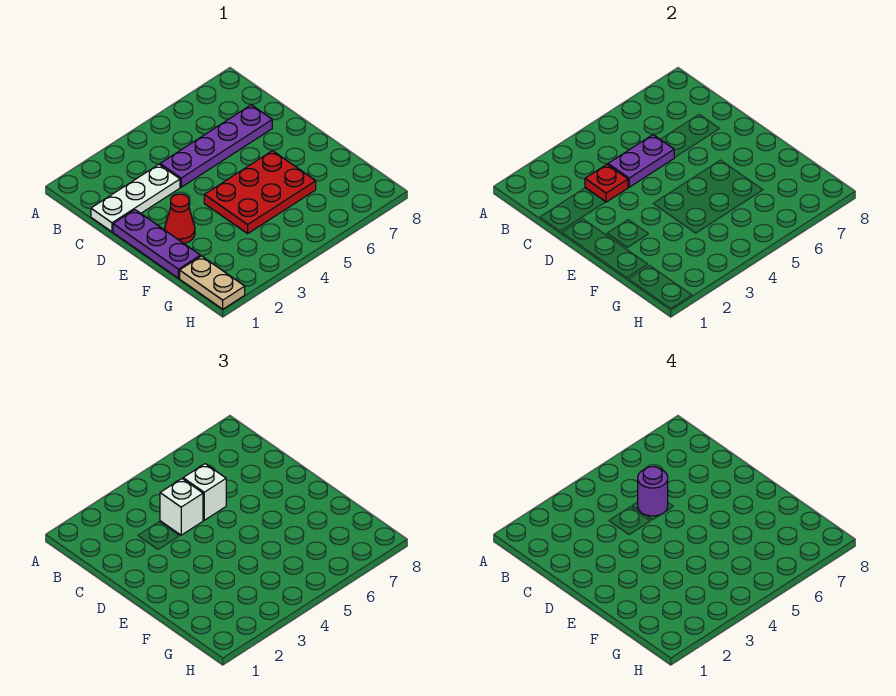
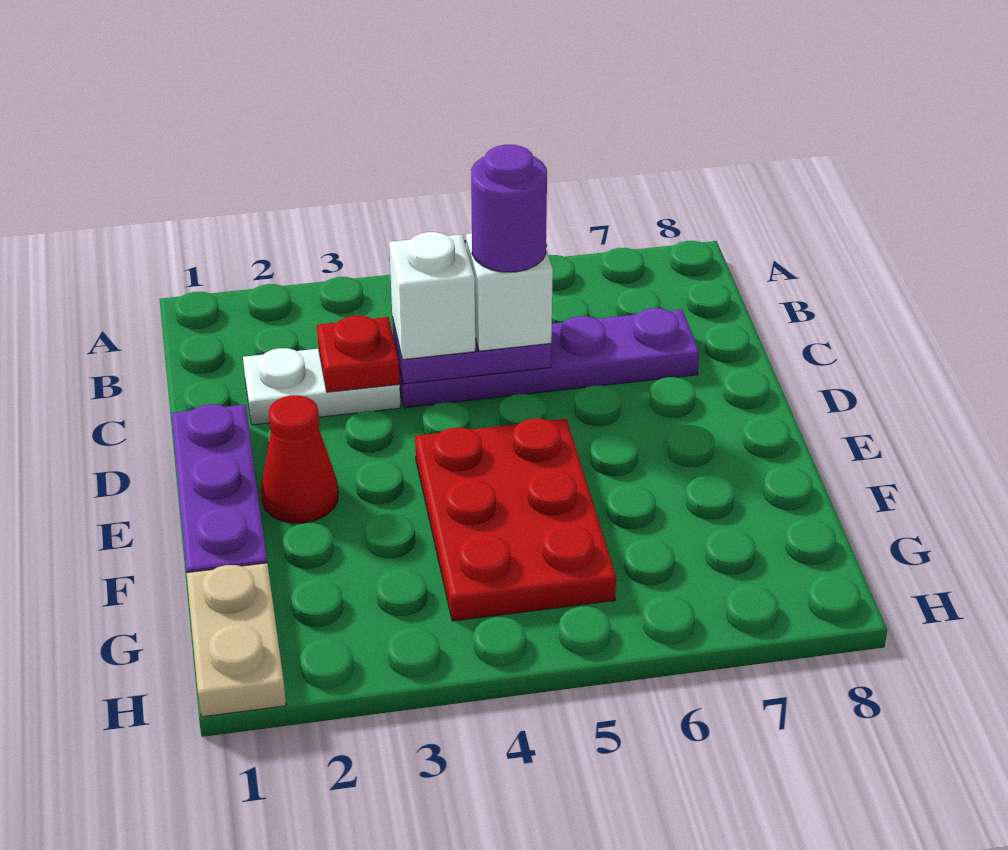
white 1x3 plate [91,165,180,232] -> white 1x2 plate [243,348,401,425]
red 2x3 plate [204,151,316,234] -> red 2x3 plate turned to [415,419,616,621]

